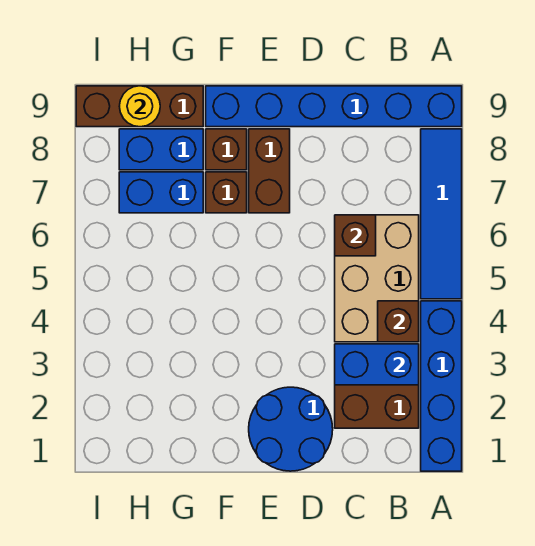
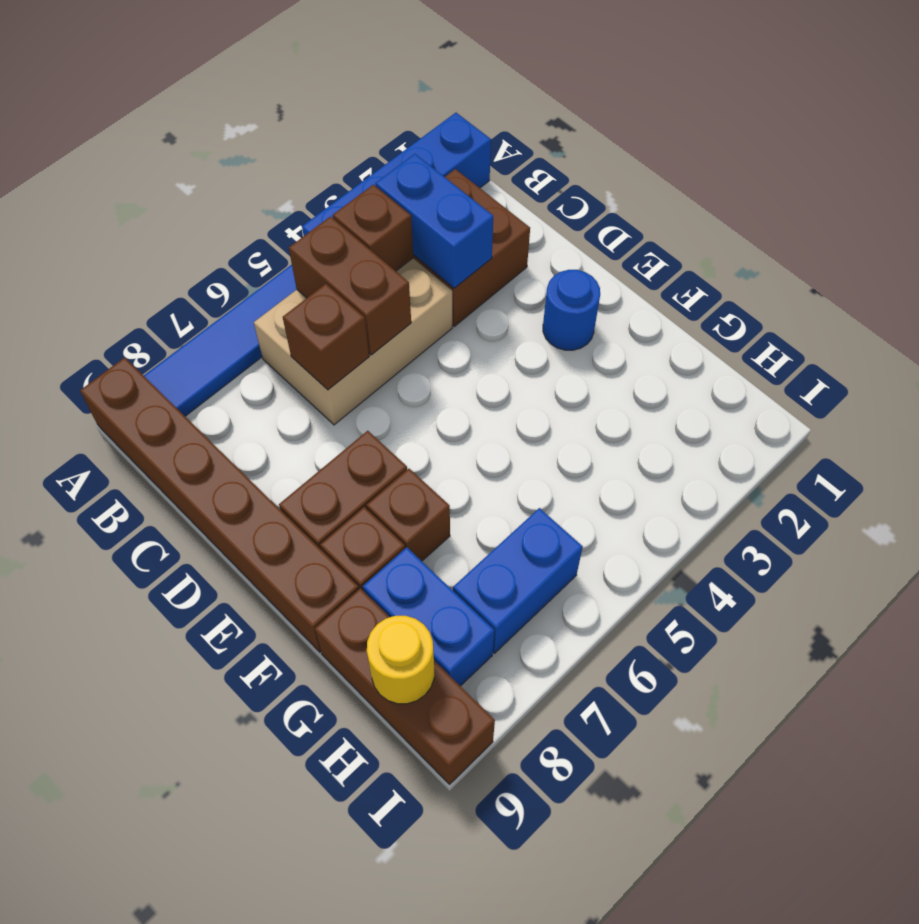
blue 1x6 brick [206,86,462,127] -> brown 1x6 brick [80,357,359,652]
none -> brown 1x2 brick [289,216,411,355]
blue 2x2 round brick [249,387,333,471] -> blue 1x1 round brick [543,270,600,350]
blue 1x2 brick [119,172,203,213] -> blue 1x2 brick turned to [453,508,583,653]

